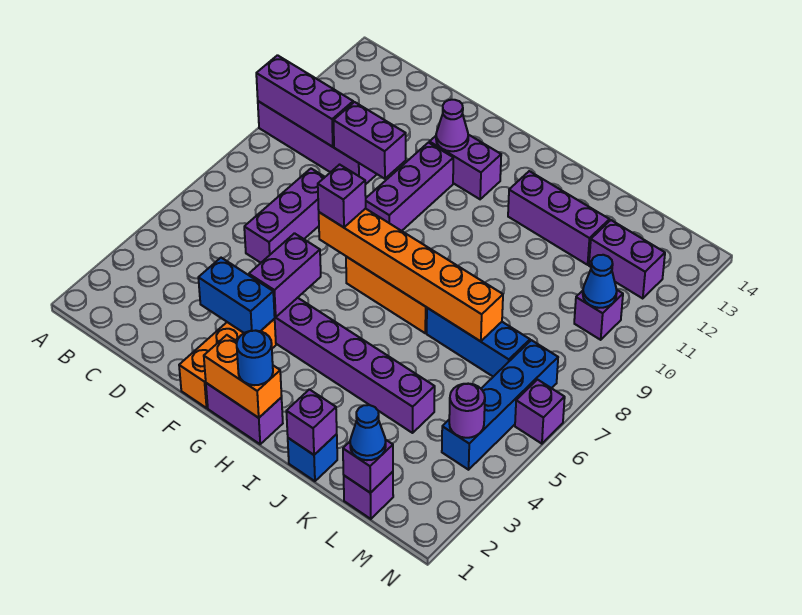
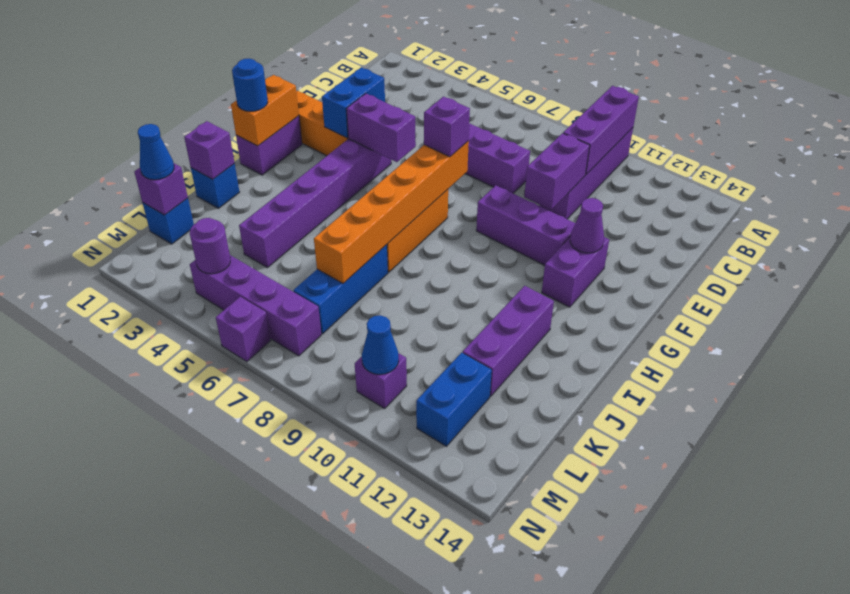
purple 1x1 brick [344,472,393,519] -> blue 1x1 brick [142,198,194,244]
purple 1x2 brick [589,220,665,298] -> blue 1x2 brick [416,353,492,446]
blue 1x4 brick [442,340,558,470] -> purple 1x4 brick [190,255,321,356]

